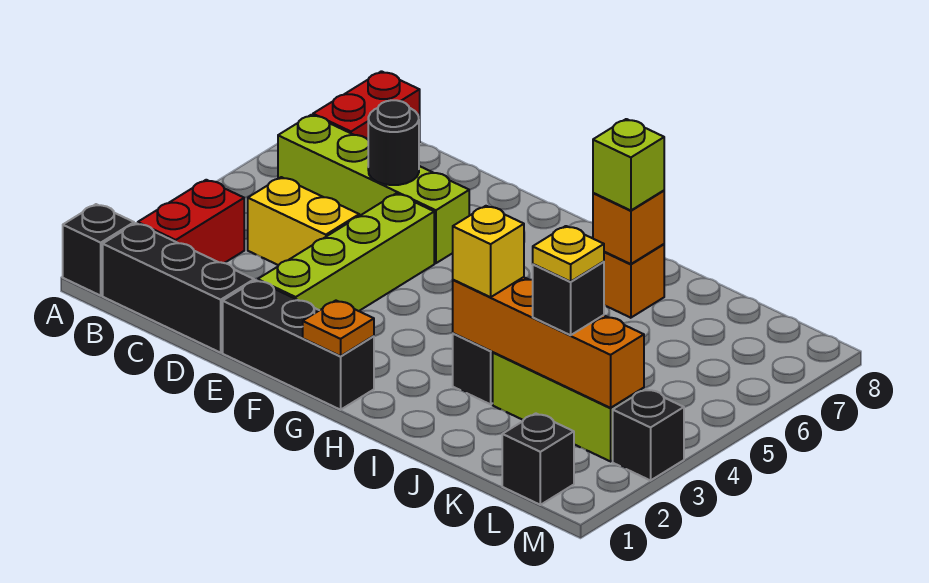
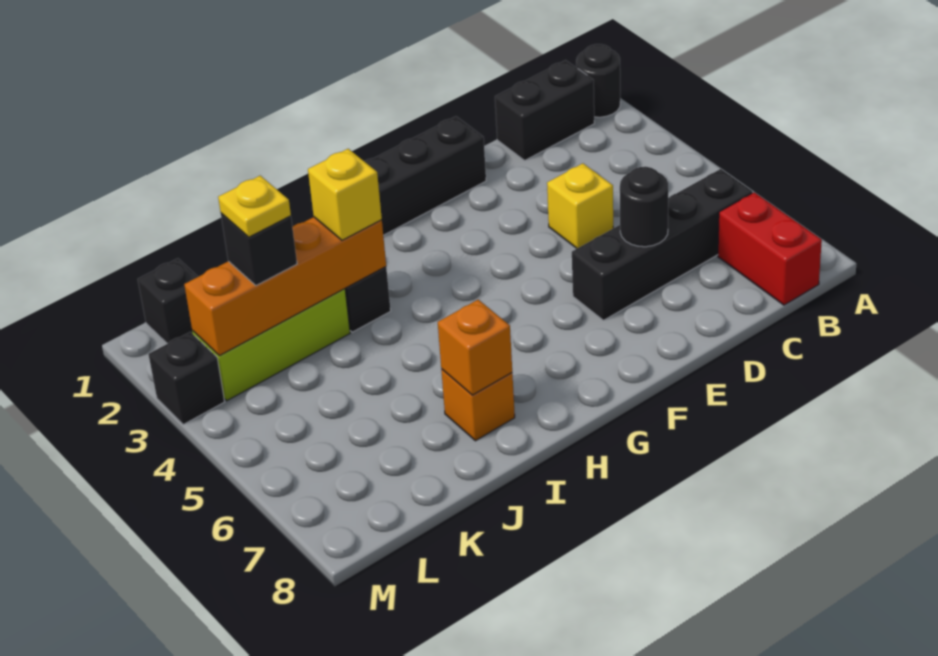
black 1x1 brick [63,204,134,296] -> black 1x1 round brick [576,44,620,117]
black 1x3 brick [103,223,254,353] -> black 1x2 brick [495,60,594,160]
red 1x2 brick [138,180,244,263] -> none
lime 1x4 brick [278,115,469,263] -> black 1x4 brick [572,169,753,320]
yellow 1x2 brick [248,177,359,265] -> yellow 1x1 brick [547,163,613,248]
lime 1x4 brick [258,193,434,311] -> none
orange 1x1 plate [303,301,374,356] -> none
lime 1x1 brick [593,119,664,210] -> none

